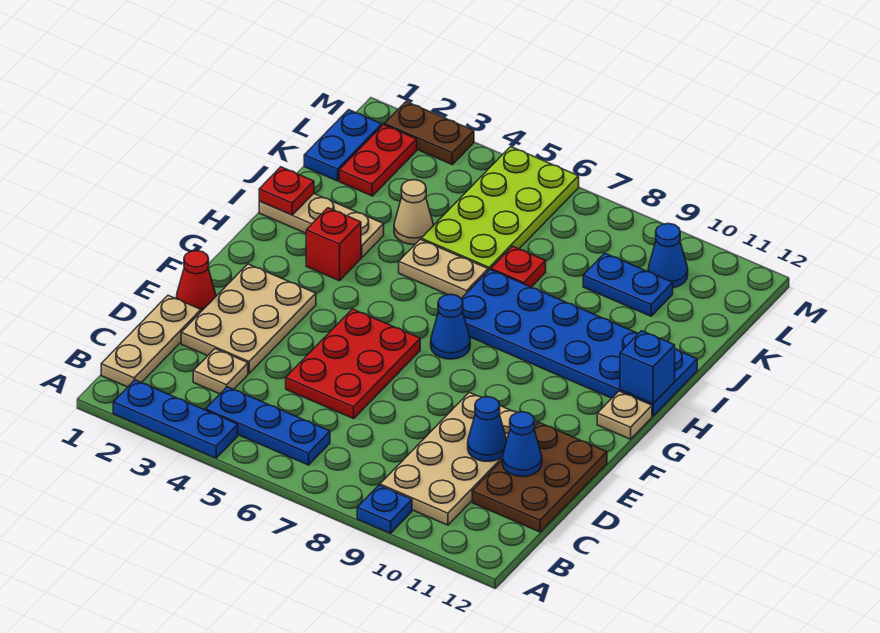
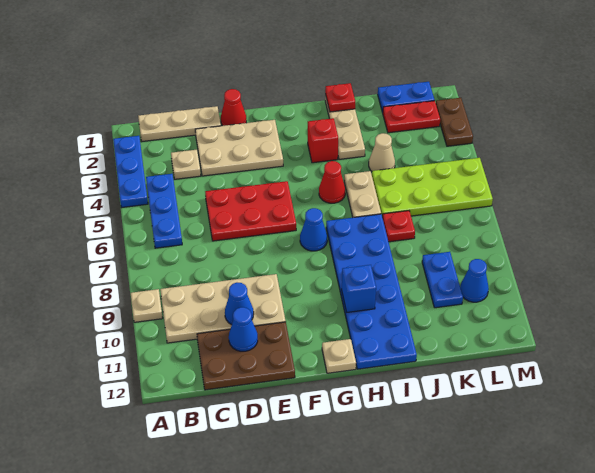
blue 1x1 plate [357,485,412,533] -> tan 1x1 plate [131,289,162,322]
none -> red 1x1 cone [319,161,345,203]
blue 1x1 brick [620,331,675,404] -> blue 1x1 brick moved to [342,265,376,312]

